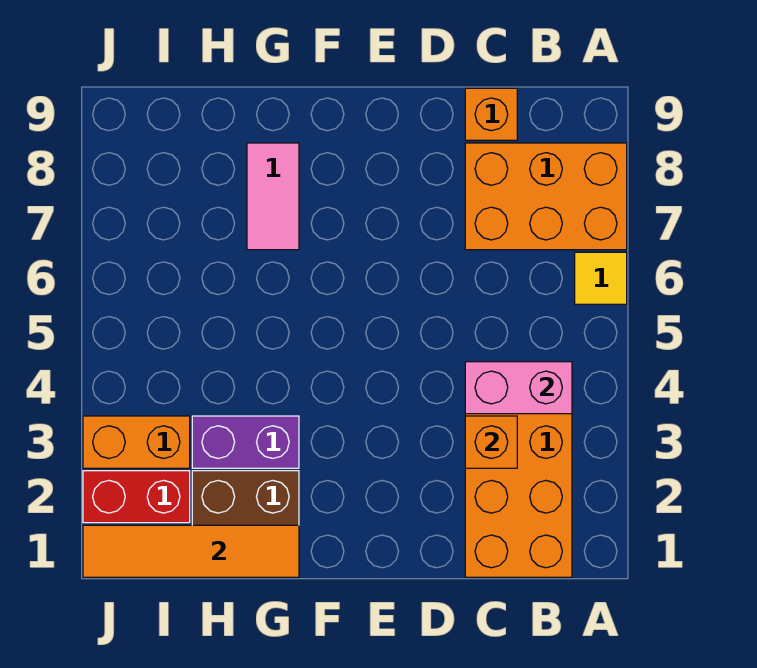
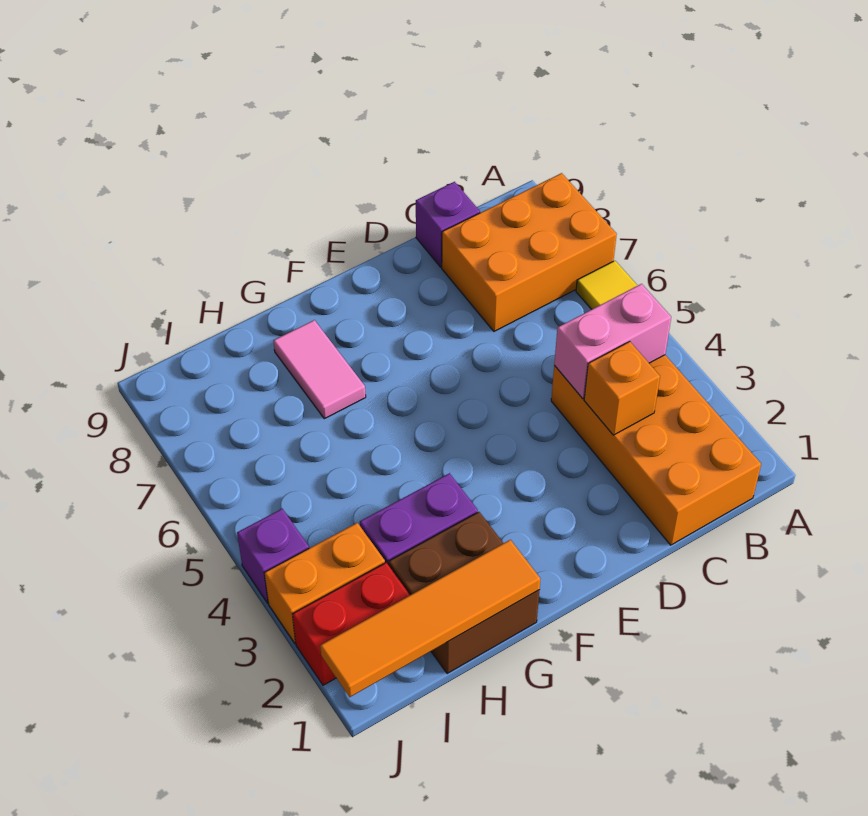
orange 1x1 brick [465,88,517,140] -> purple 1x1 brick [416,182,480,267]
none -> purple 1x1 brick [237,509,309,603]

